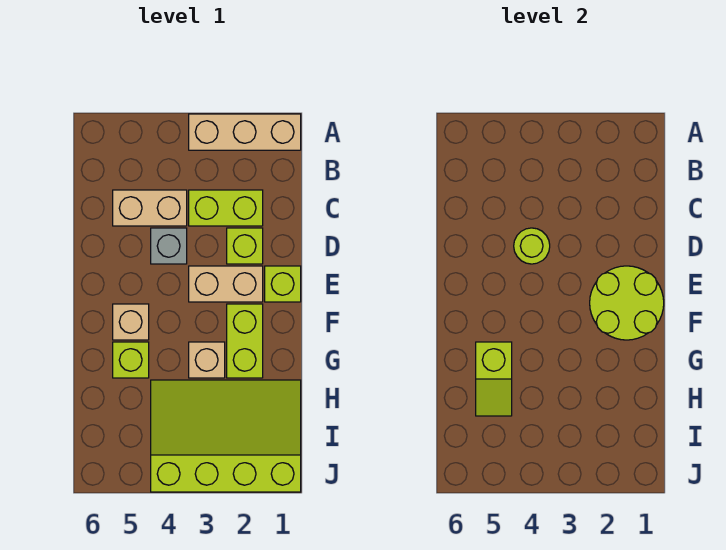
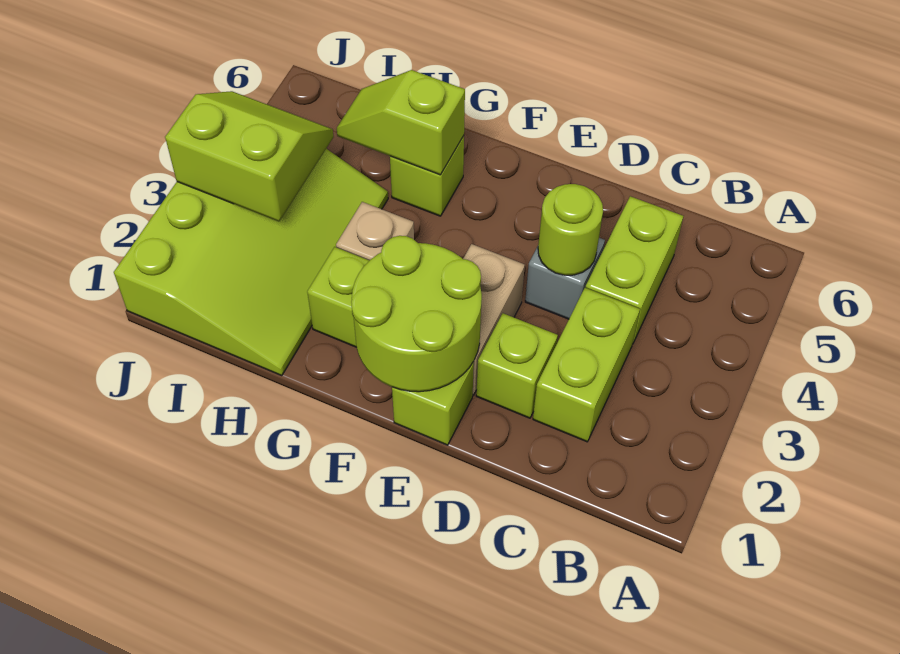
tan 1x3 brick [189,114,301,150] -> none
tan 1x2 brick [113,190,187,226] -> lime 1x2 brick [586,196,683,343]
tan 1x1 brick [113,304,149,340] -> none
none -> lime 2x2 slope [165,91,333,222]

